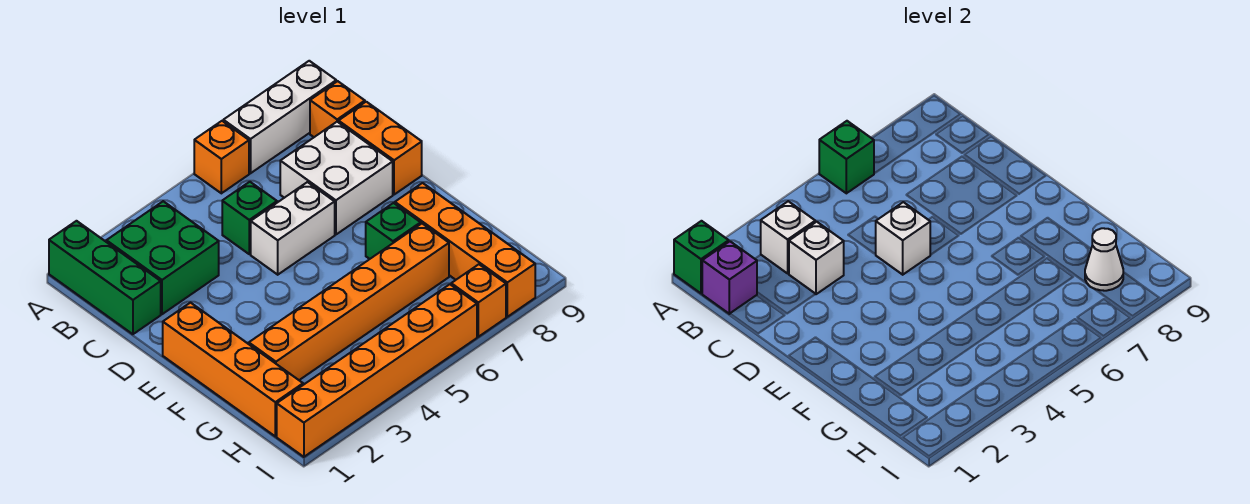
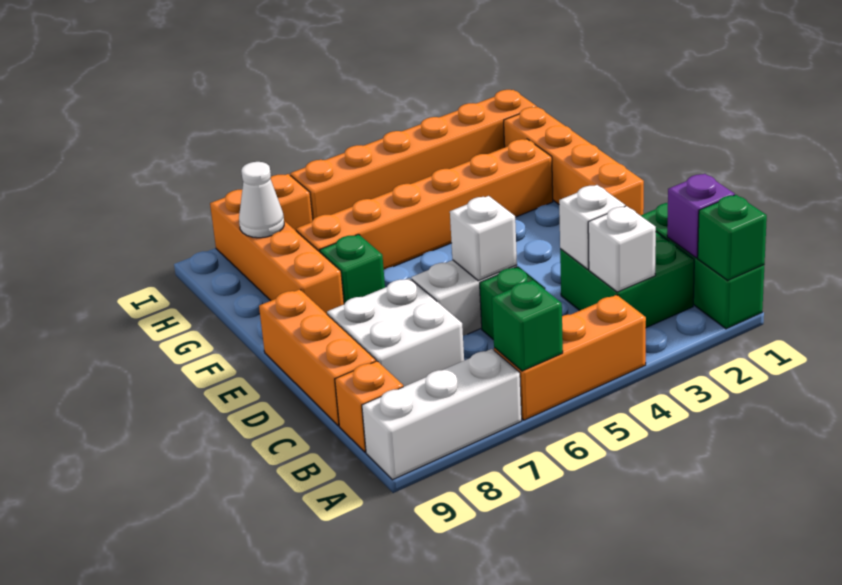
orange 1x1 brick [194,121,249,193] -> orange 1x3 brick [494,295,646,420]
orange 1x2 brick [339,102,422,195] -> orange 1x3 brick [259,289,376,426]

